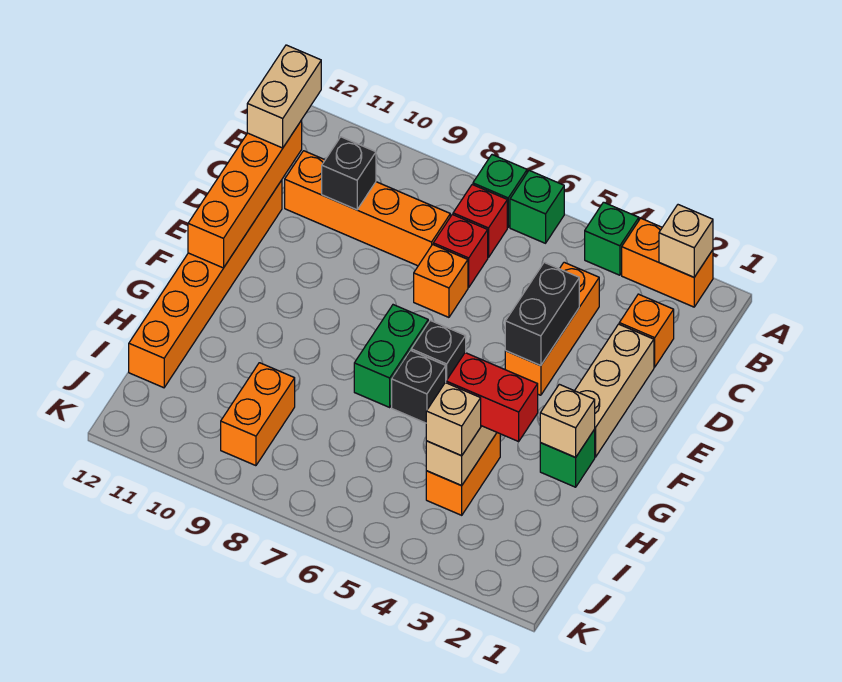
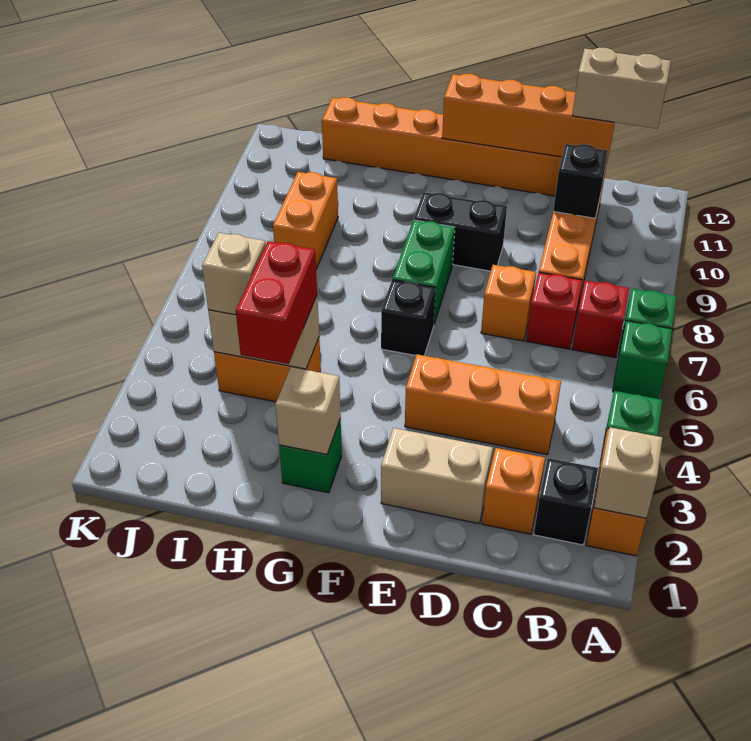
tan 1x3 brick [575,324,654,457] -> tan 1x2 brick [381,428,493,524]
black 1x2 brick [505,263,579,366] -> black 1x2 brick moved to [414,192,507,271]
green 1x2 brick [354,305,428,407] -> green 1x2 brick turned to [393,220,455,323]
black 1x1 brick [392,351,446,423] -> black 1x1 brick moved to [534,458,598,545]
orange 1x2 brick [221,363,295,466] -> orange 1x2 brick turned to [273,172,338,269]

